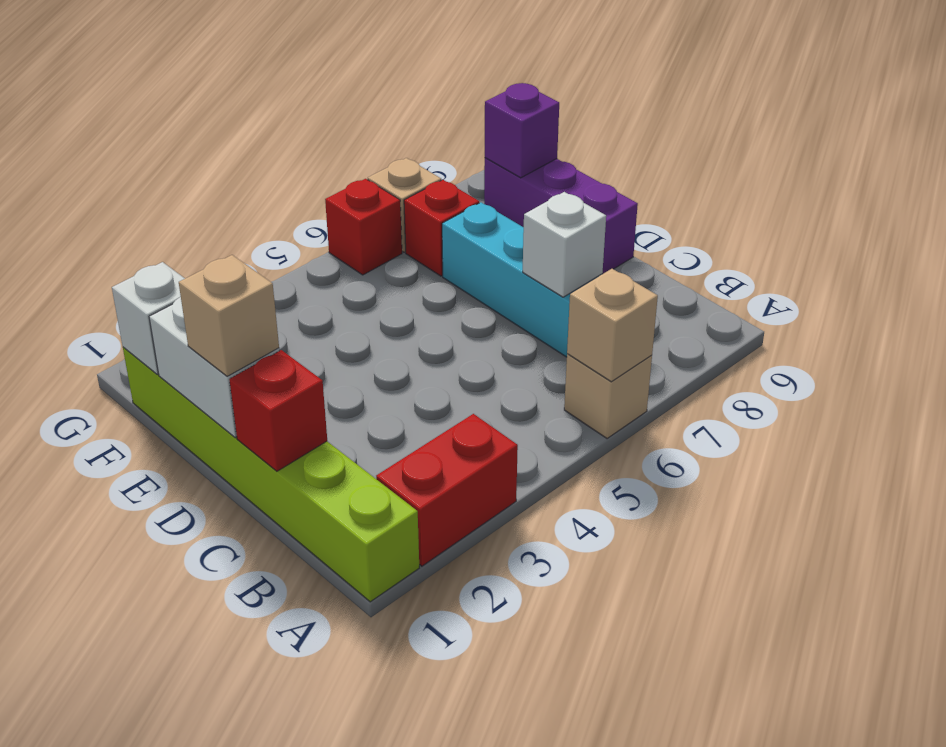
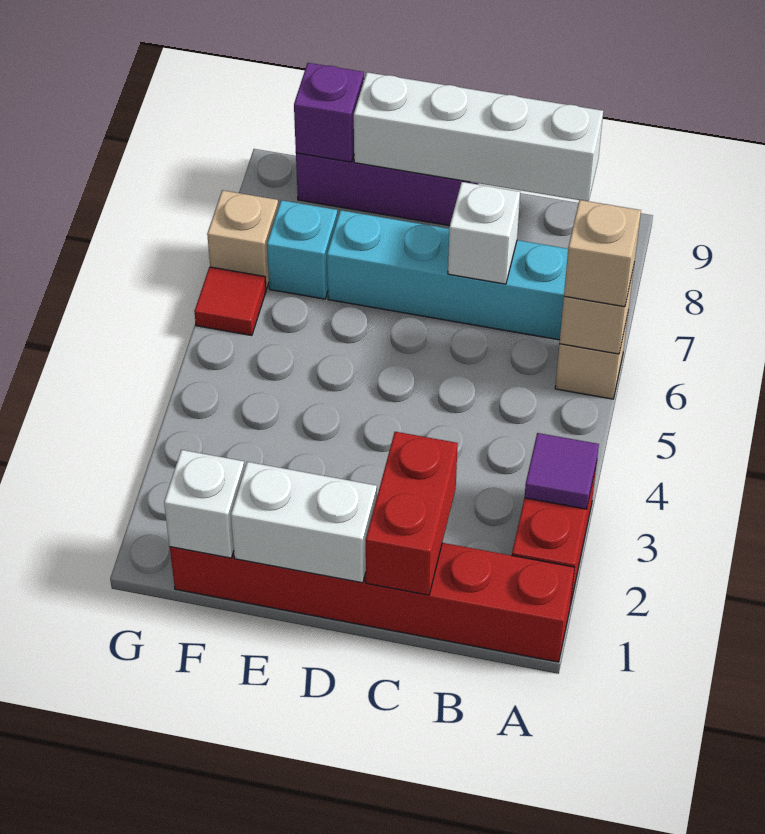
lime 1x6 brick [123,347,419,602] -> red 1x6 brick [170,543,575,662]
none -> purple 1x1 tile [524,433,599,509]
none -> white 1x4 brick [354,72,603,201]
red 1x1 brick [229,350,327,471] -> red 1x2 brick [366,432,458,595]
tan 1x1 brick [179,255,279,376] -> tan 1x1 brick moved to [564,200,641,307]
red 1x1 brick [404,180,479,276] -> cyan 1x1 brick [267,200,337,299]
red 1x1 brick [325,179,402,275] -> red 1x1 tile [194,267,266,336]

